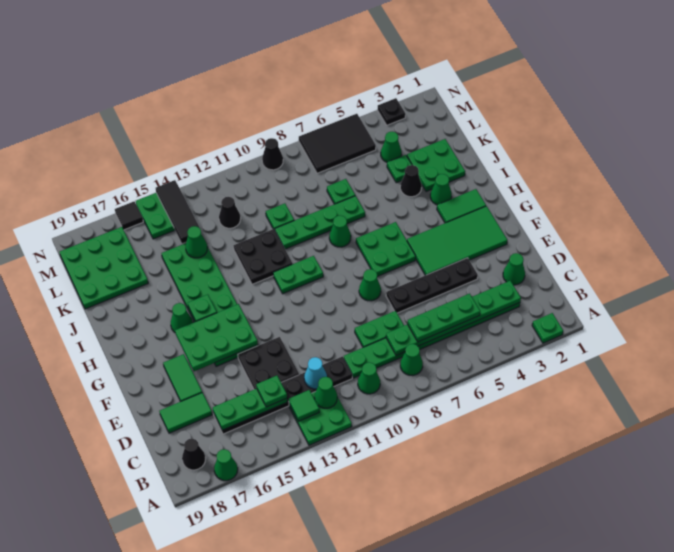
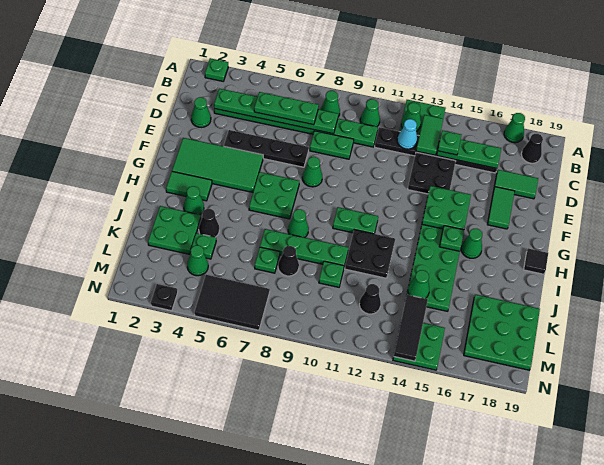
green 1x1 tile [289,390,319,421] -> green 1x2 tile [416,115,443,155]
green 2x3 plate [175,304,258,371] -> green 2x2 plate [422,186,471,230]
black 1x1 cone [262,138,283,170] -> black 1x1 cone moved to [278,246,299,276]
black 1x1 tile [115,202,143,230] -> black 1x1 tile moved to [524,249,548,274]

